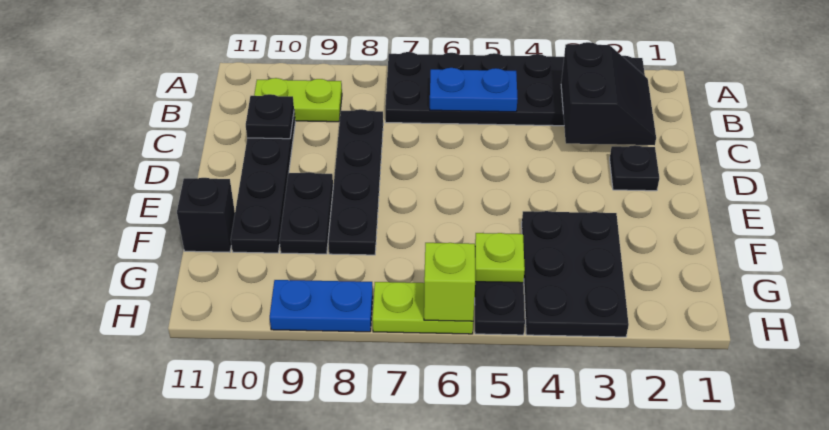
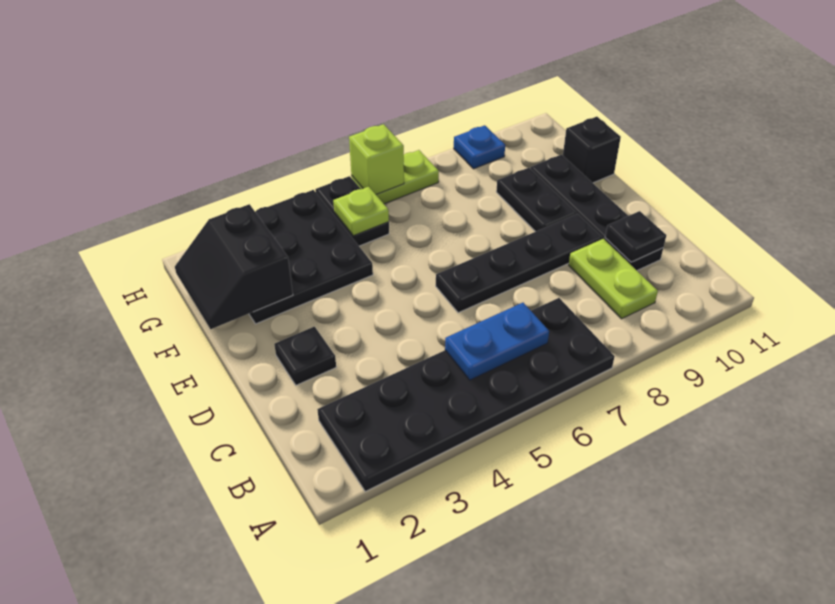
black 2x2 slope [561,42,656,145] -> black 2x2 slope moved to [175,204,293,329]
lime 1x2 plate [254,78,342,122] -> lime 1x2 plate turned to [569,239,658,319]
black 1x4 plate [328,109,383,255] -> black 1x4 plate turned to [436,214,602,313]
black 2x3 plate [522,211,629,337] -> black 3x3 plate [249,190,373,324]
blue 1x2 plate [270,280,373,332] -> blue 1x1 plate [454,125,505,169]

